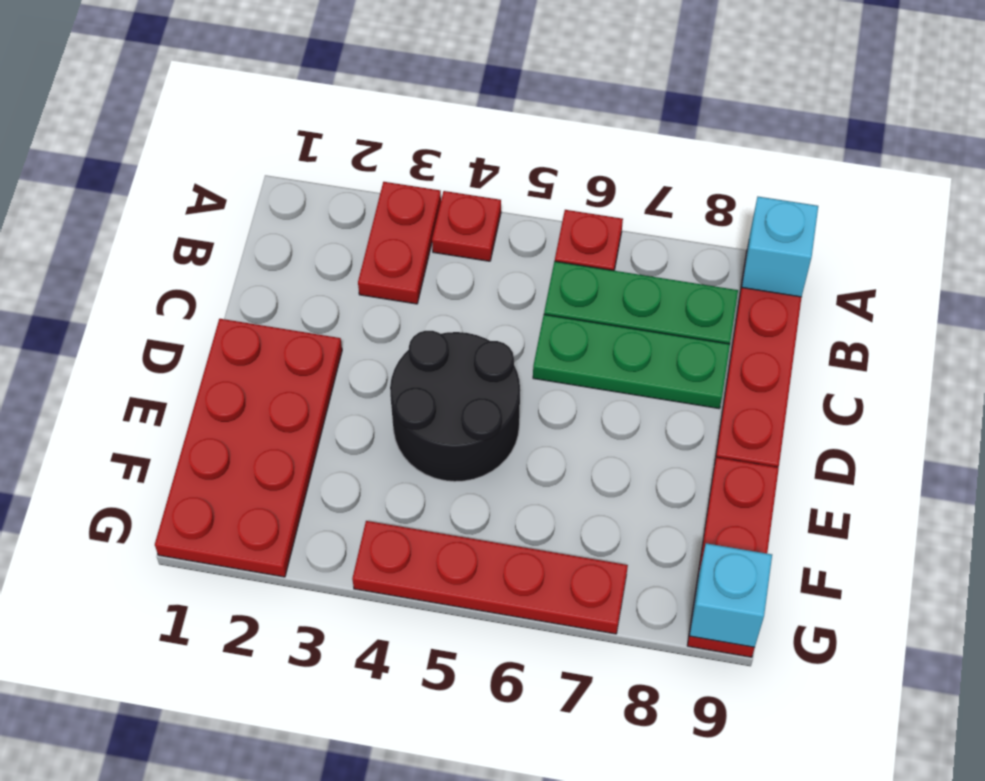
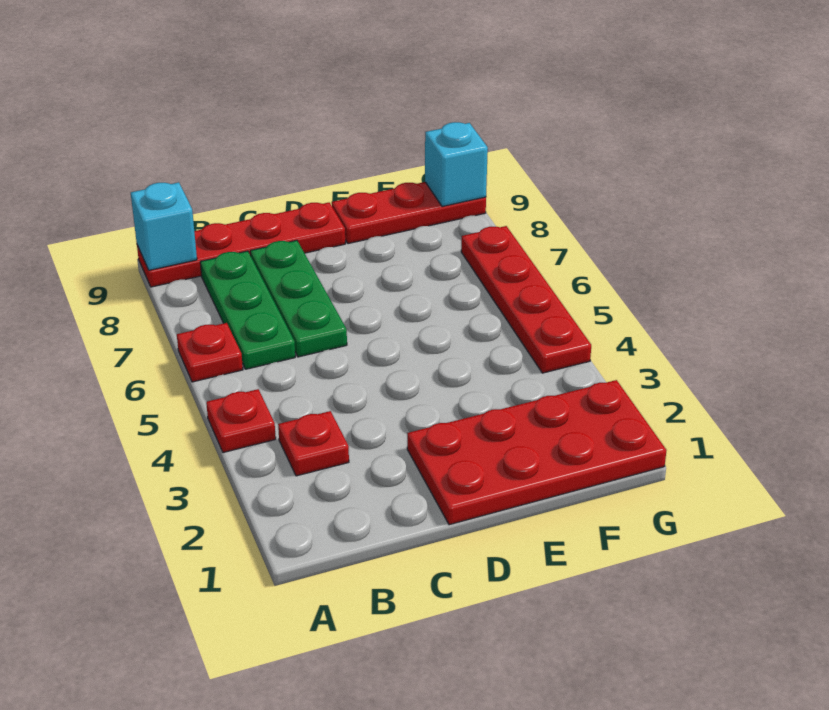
red 1x2 plate [358,182,441,304] -> red 1x1 plate [278,411,349,476]
black 2x2 round brick [390,331,520,482] -> none

